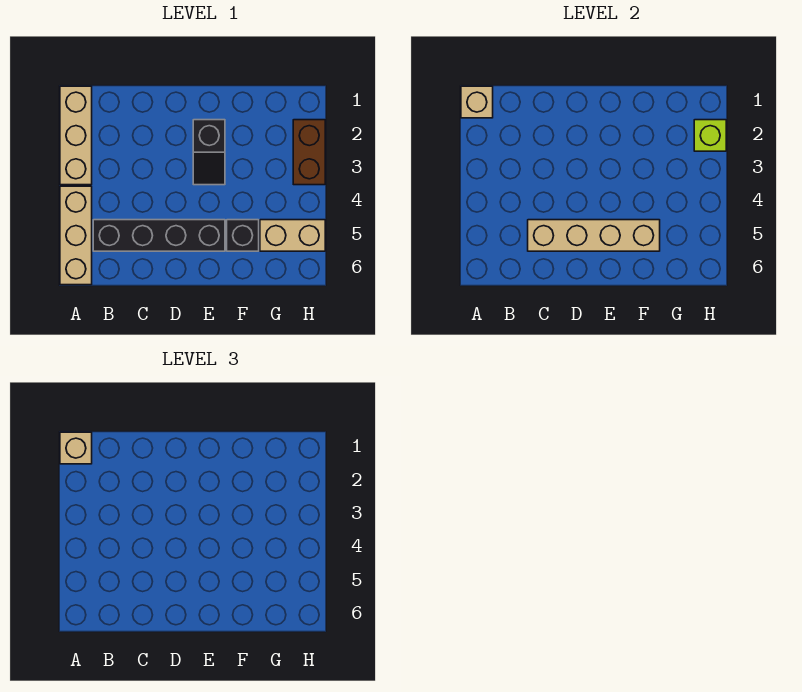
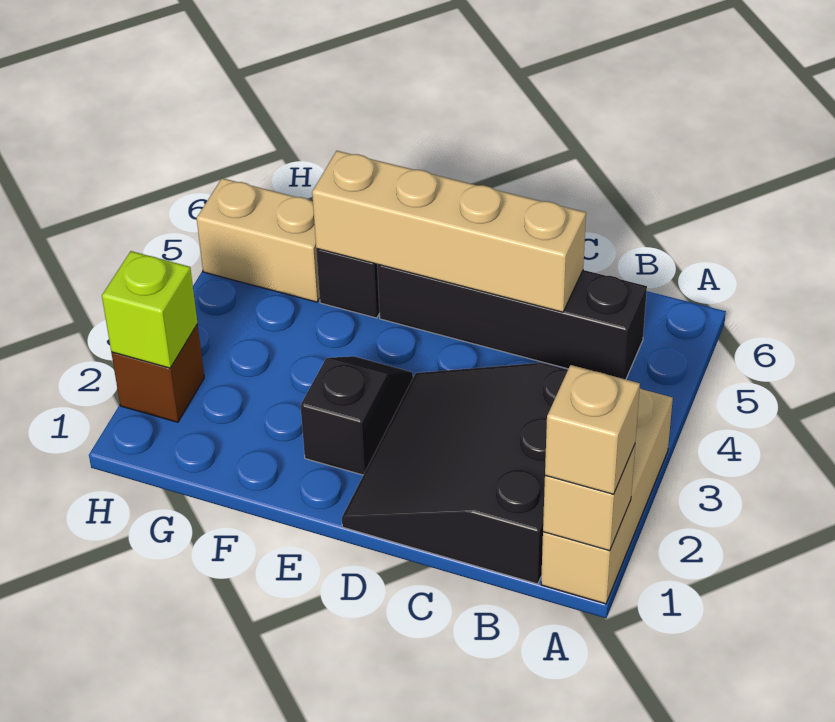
tan 1x3 brick [60,186,92,285] -> none
none -> black 3x3 slope [342,363,568,584]
brown 1x2 brick [293,120,325,185] -> brown 1x1 brick [111,324,204,422]

